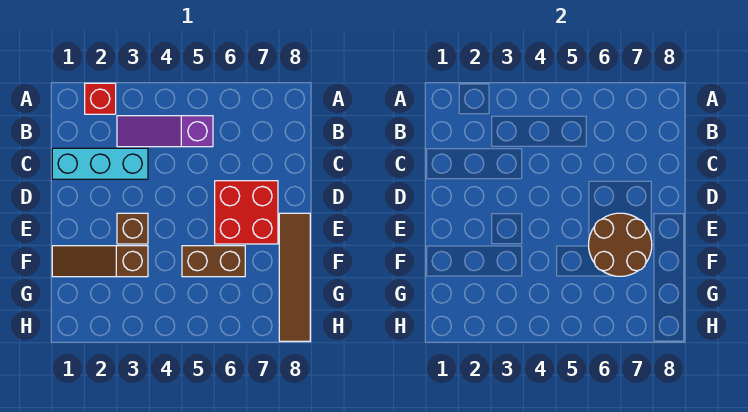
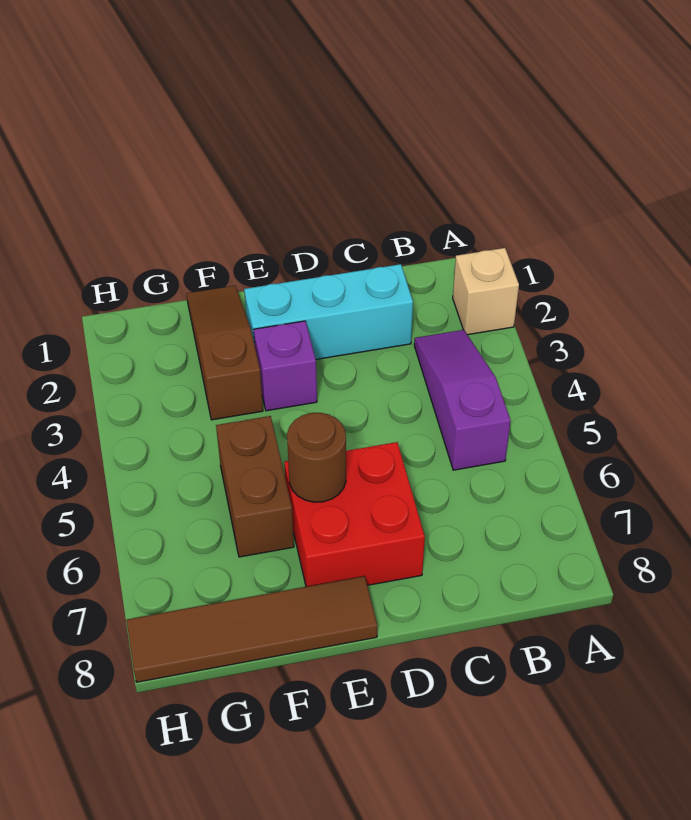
red 1x1 brick [85,83,116,114] -> tan 1x1 brick [453,248,519,335]
cyan 1x3 brick [52,148,148,179] -> cyan 1x3 brick turned to [244,264,413,359]
brown 1x1 brick [117,213,148,244] -> purple 1x1 brick [254,321,317,411]
brown 2x2 round brick [589,213,652,276] -> brown 1x1 round brick [287,413,346,502]

